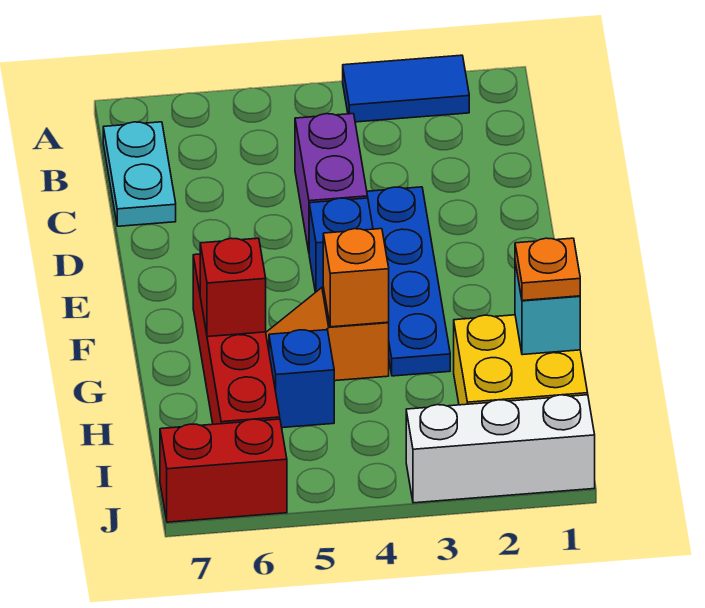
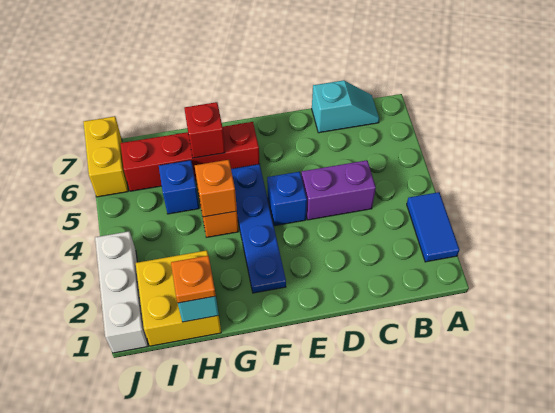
cyan 1x2 plate [103,122,176,226] -> cyan 1x2 slope [312,80,379,133]
blue 1x4 plate [367,187,450,376] -> blue 1x4 plate turned to [231,164,286,293]
red 1x2 brick [160,419,287,522] -> yellow 1x2 brick [84,116,128,197]

